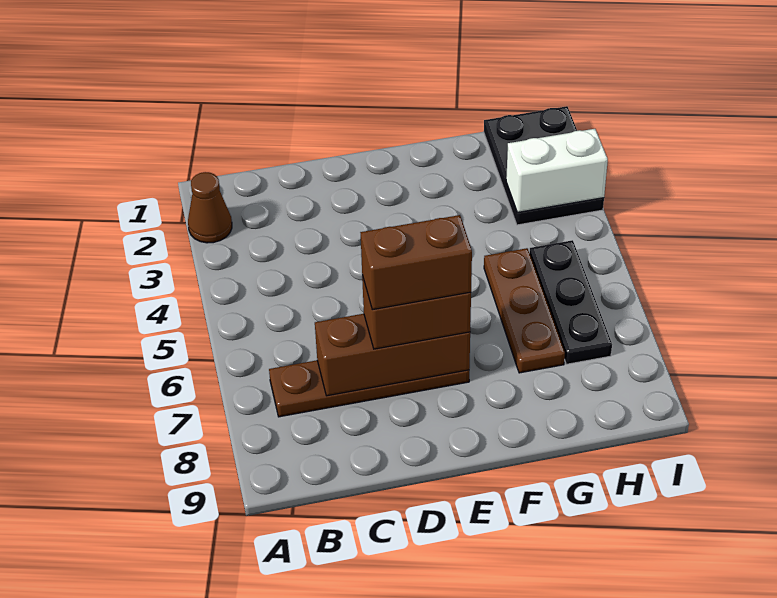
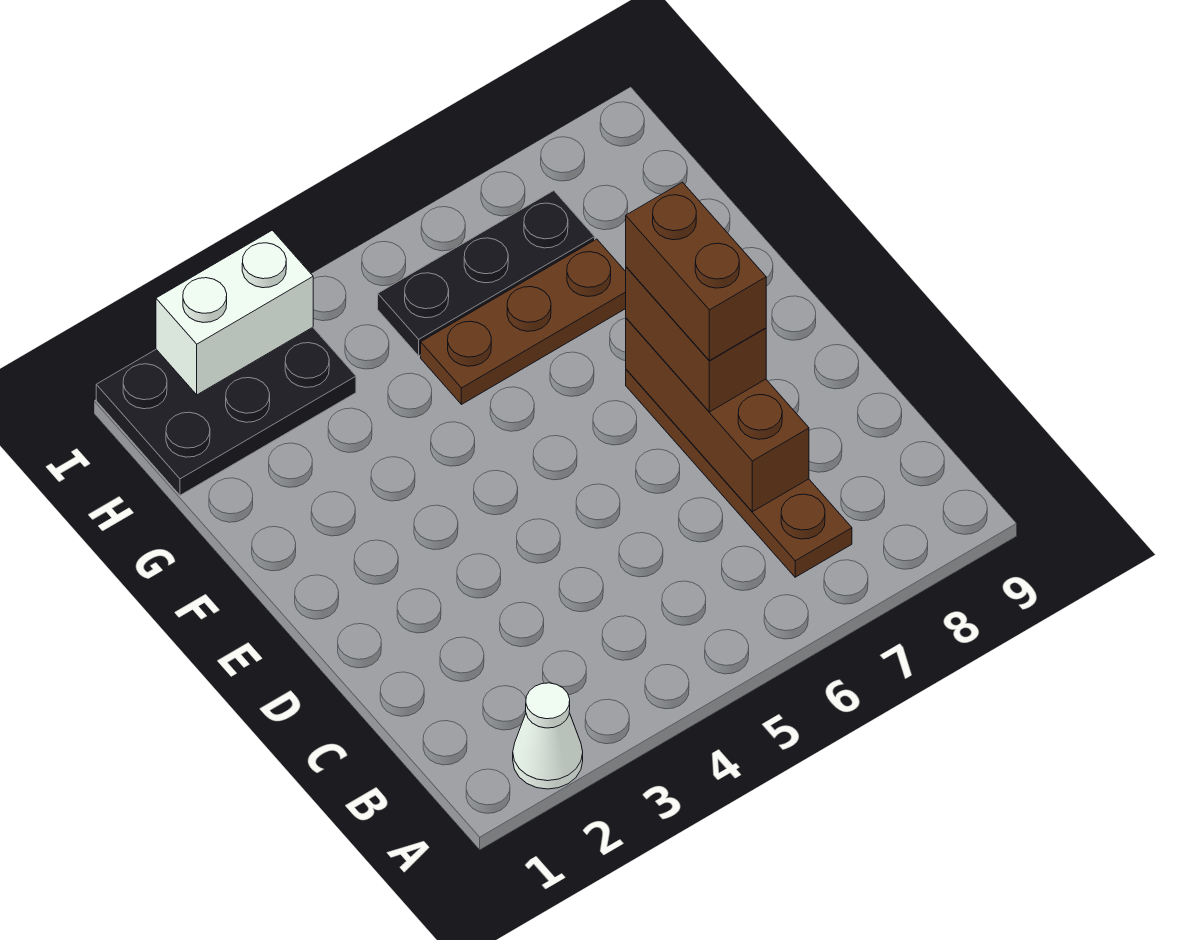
brown 1x1 cone [188,172,232,243] -> white 1x1 cone [513,683,583,789]
white 1x2 brick [506,129,608,212] -> white 1x2 brick turned to [156,230,313,395]

